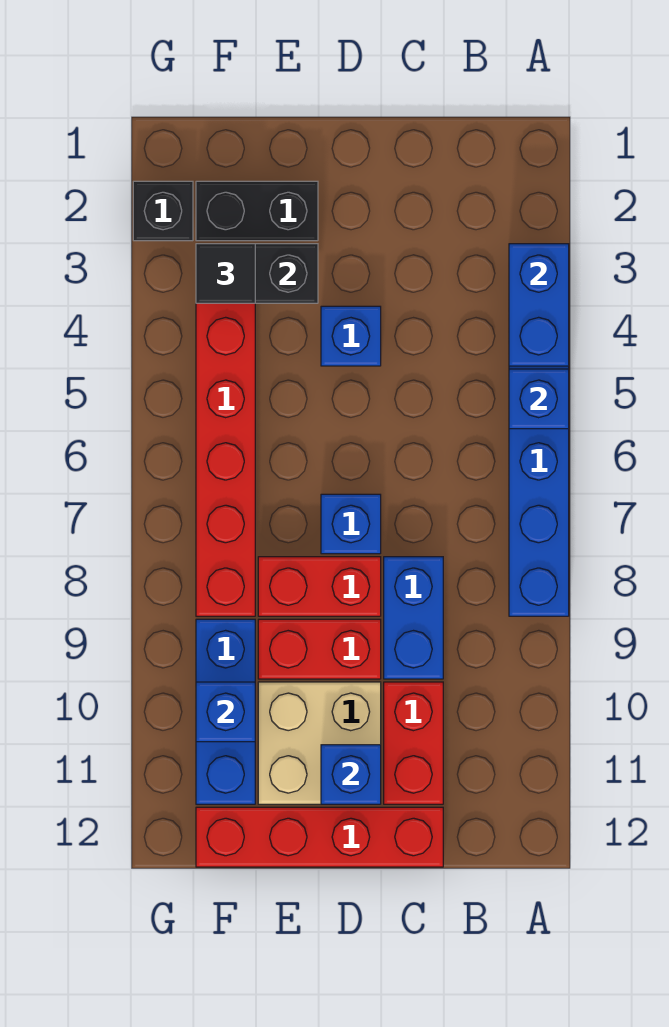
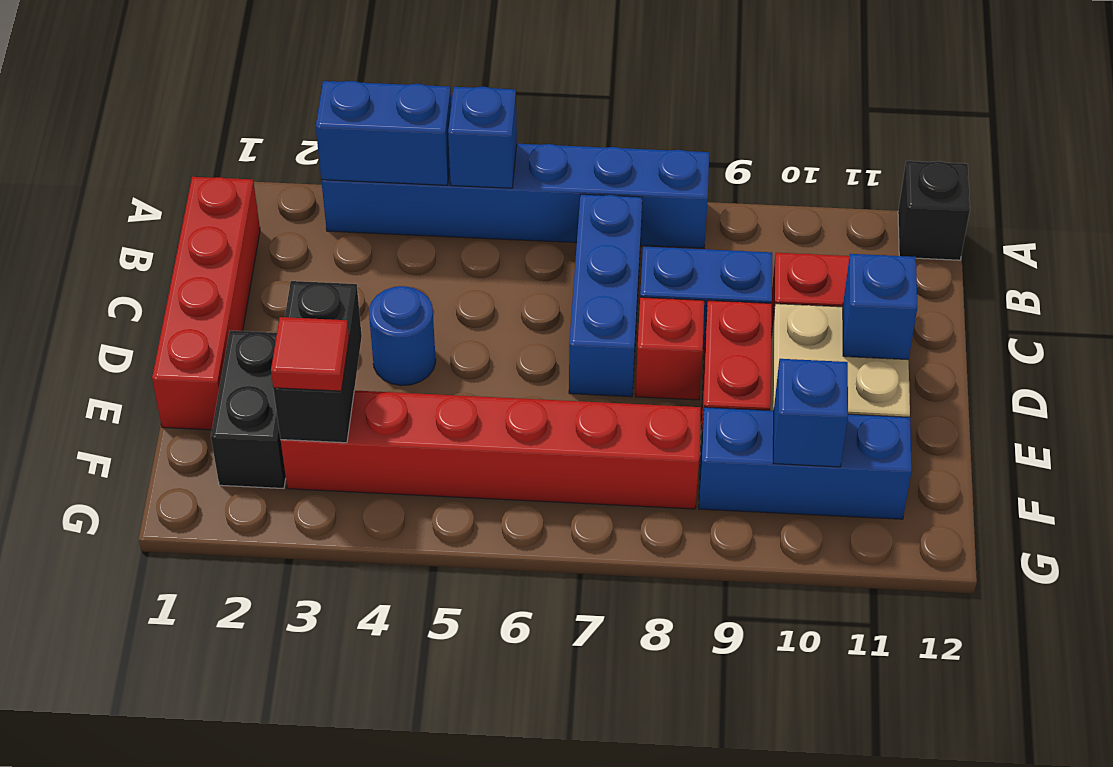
red 1x4 brick [196,807,443,867] -> red 1x4 brick moved to [152,177,260,430]
blue 1x1 brick [321,306,381,366] -> blue 1x1 round brick [369,286,436,386]
blue 1x1 brick [321,494,381,554] -> blue 1x3 brick [569,194,642,397]
red 1x2 brick [258,557,381,616] -> red 1x1 brick [636,297,704,400]
black 1x1 tile [196,244,255,303] -> red 1x1 tile [271,317,349,391]
black 1x1 brick [133,181,193,241] -> black 1x1 brick moved to [898,161,970,260]

